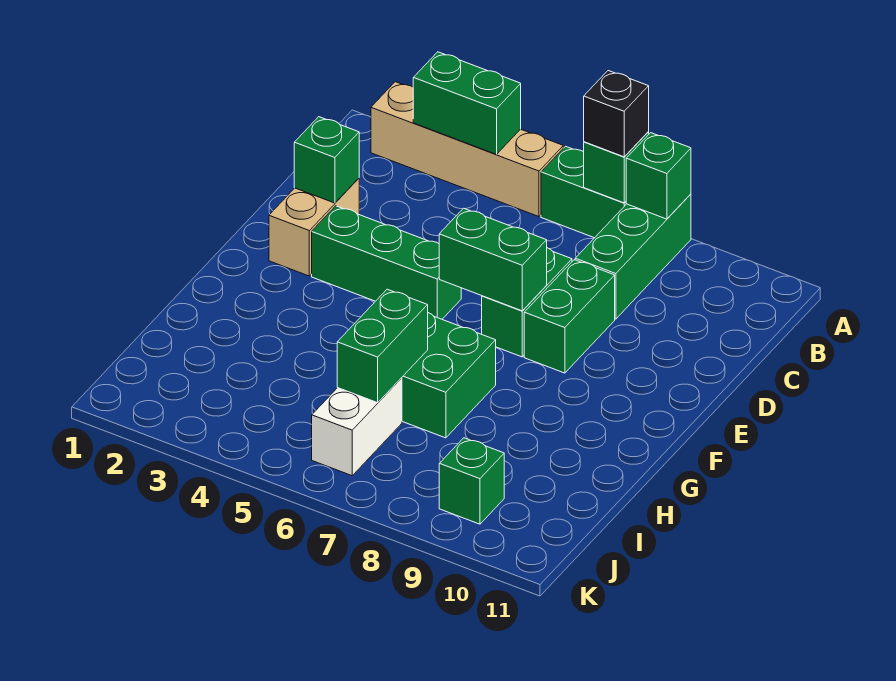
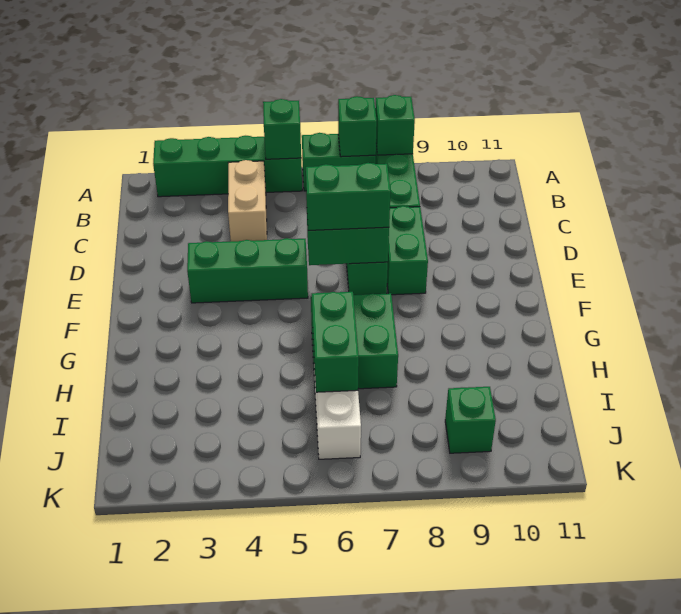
tan 1x4 brick [371,82,563,217] -> green 1x4 brick [153,136,302,197]
green 1x2 brick [413,52,521,154] -> green 1x2 brick moved to [306,163,391,230]
black 1x1 brick [584,71,649,157] -> none
tan 1x2 brick [269,178,359,276] -> tan 1x2 brick moved to [228,160,267,241]
green 1x1 brick [294,117,359,203] -> green 1x1 brick moved to [263,99,301,159]

